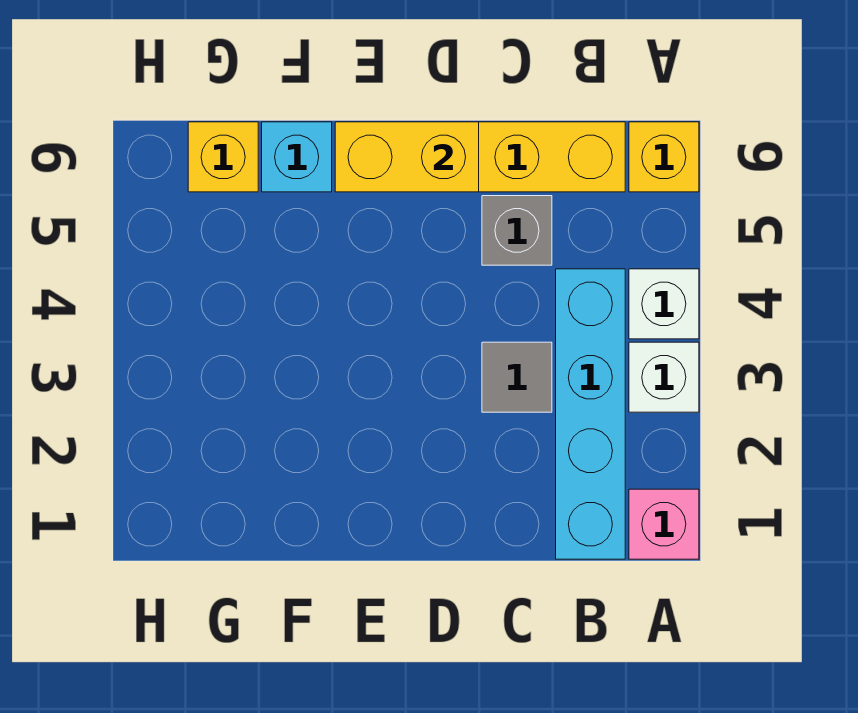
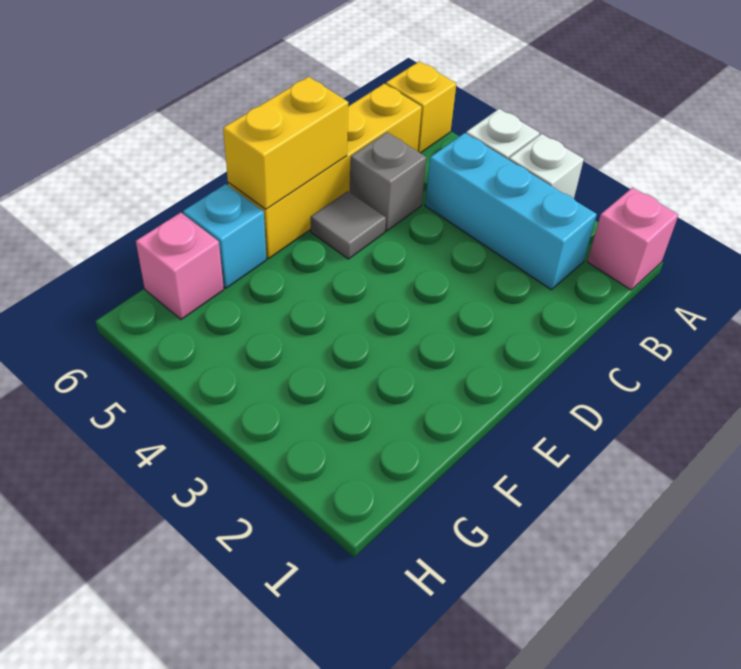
cyan 1x4 brick [556,269,625,559] -> cyan 1x3 brick [425,133,597,289]
grey 1x1 tile [482,342,552,412] -> grey 1x1 tile moved to [311,191,386,259]
yellow 1x1 brick [188,122,258,192] -> pink 1x1 brick [136,212,224,319]

